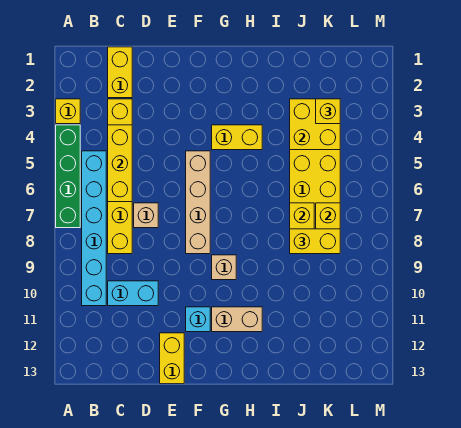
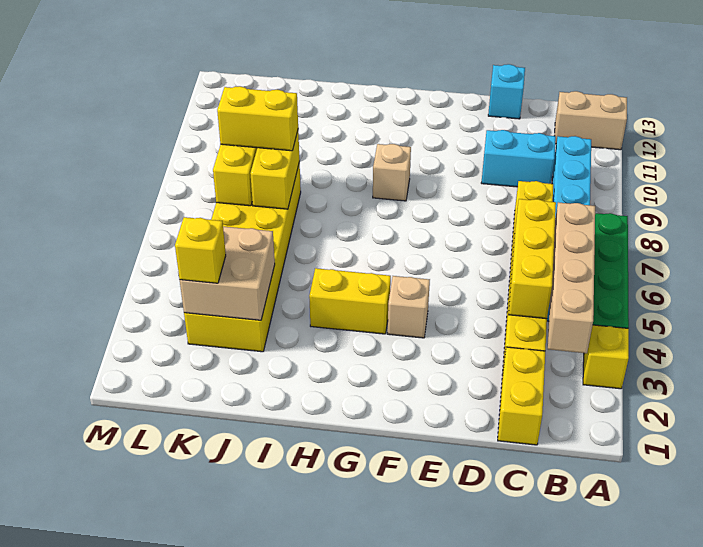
tan 1x1 brick [134,203,158,228] -> tan 1x1 brick moved to [388,276,430,338]
yellow 1x2 brick [160,333,184,384] -> none
tan 1x4 brick [186,151,210,254] -> tan 1x4 brick moved to [548,202,595,353]
cyan 1x1 brick [186,307,210,332] -> cyan 1x1 brick moved to [488,64,525,119]
tan 1x2 brick [212,307,262,332] -> tan 1x2 brick moved to [555,91,627,150]
yellow 2x2 brick [290,99,340,150] -> tan 2x2 brick [180,226,275,320]

